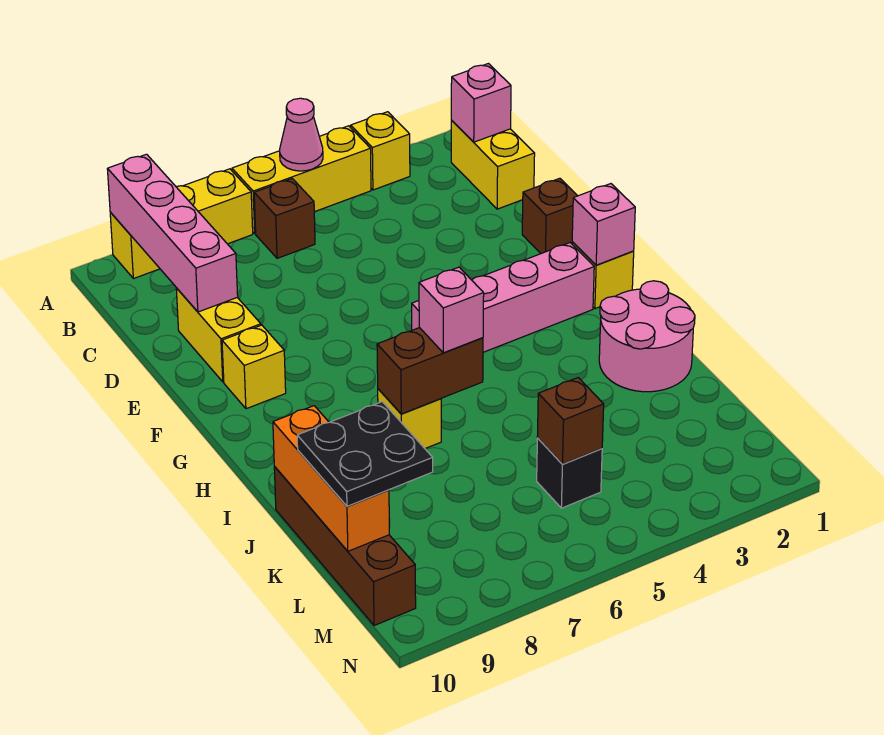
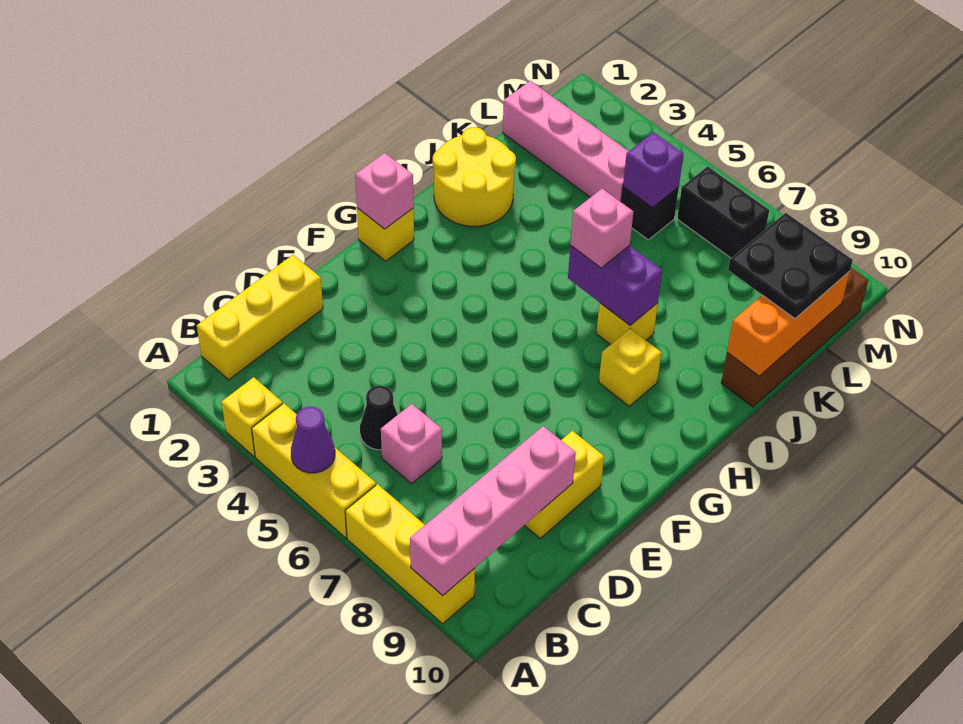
pink 1x1 cone [280,98,323,171] -> purple 1x1 cone [291,407,335,473]
yellow 1x2 brick [451,121,535,209] -> yellow 1x3 brick [197,255,323,380]
pink 1x1 brick [451,64,511,142] -> pink 1x1 brick moved to [381,404,442,484]
brown 1x1 brick [254,179,315,258] -> none
none -> black 1x1 cone [360,386,398,450]
brown 1x1 brick [522,178,577,253] -> none
yellow 1x1 brick [222,325,286,409] -> yellow 1x1 brick moved to [599,329,661,406]
pink 1x4 brick [412,243,594,352] -> pink 1x4 brick moved to [503,81,629,202]
pink 2x2 round brick [599,281,695,392] -> yellow 2x2 round brick [433,127,516,226]
brown 1x2 brick [377,328,483,414] -> purple 1x2 brick [568,246,662,325]
brown 1x1 brick [537,378,604,464] -> purple 1x1 brick [623,132,683,208]
none -> black 1x2 brick [677,166,769,258]

